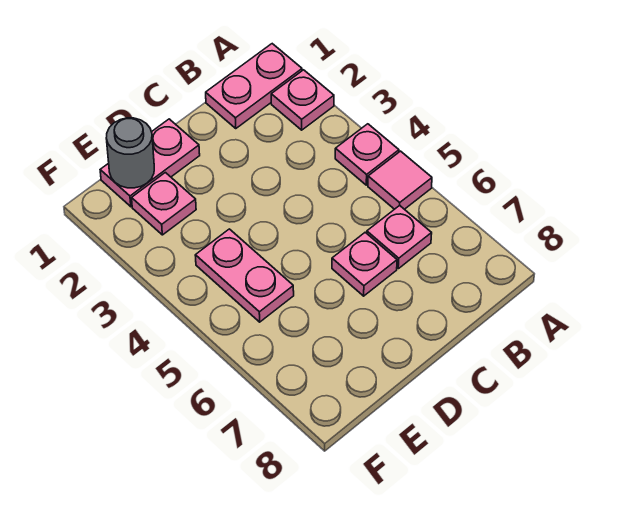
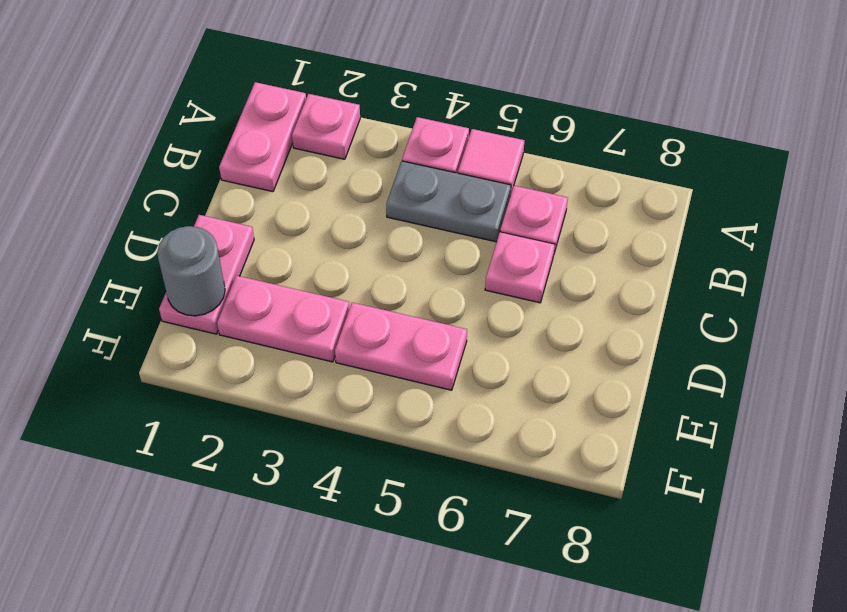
none -> grey 1x2 plate [386,161,511,242]
pink 1x1 plate [132,173,196,235] -> pink 1x2 plate [217,275,349,362]

